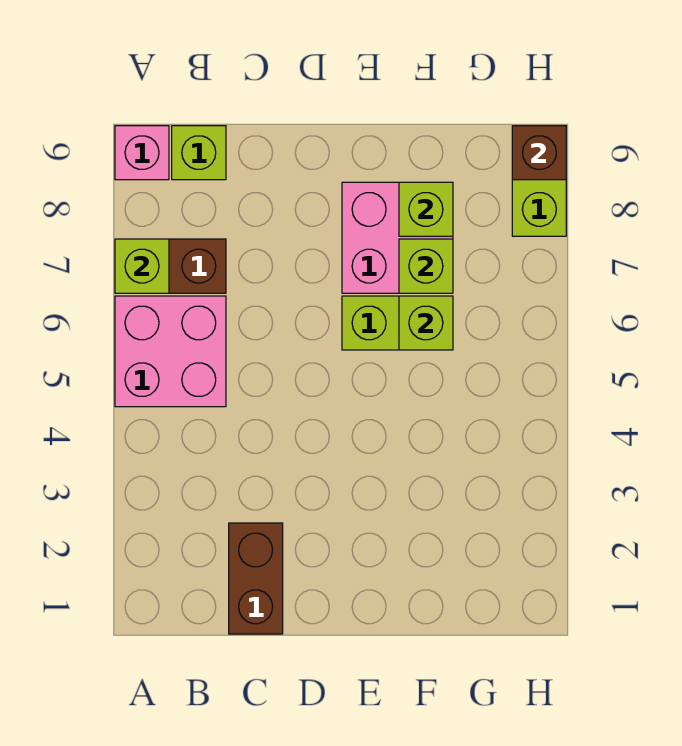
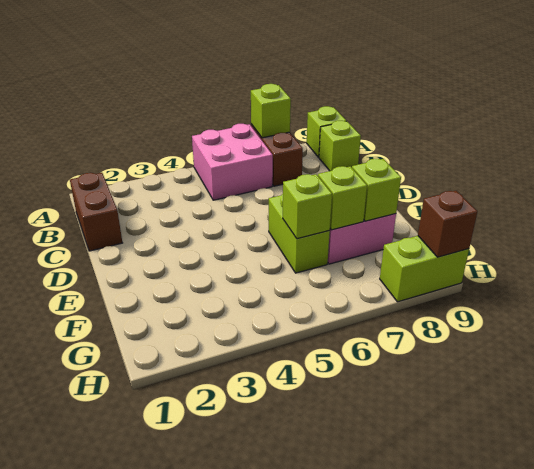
pink 1x1 brick [115,126,169,180] -> lime 1x1 brick [307,106,346,157]
brown 1x2 brick [229,523,283,634] -> brown 1x2 brick turned to [70,173,122,251]

